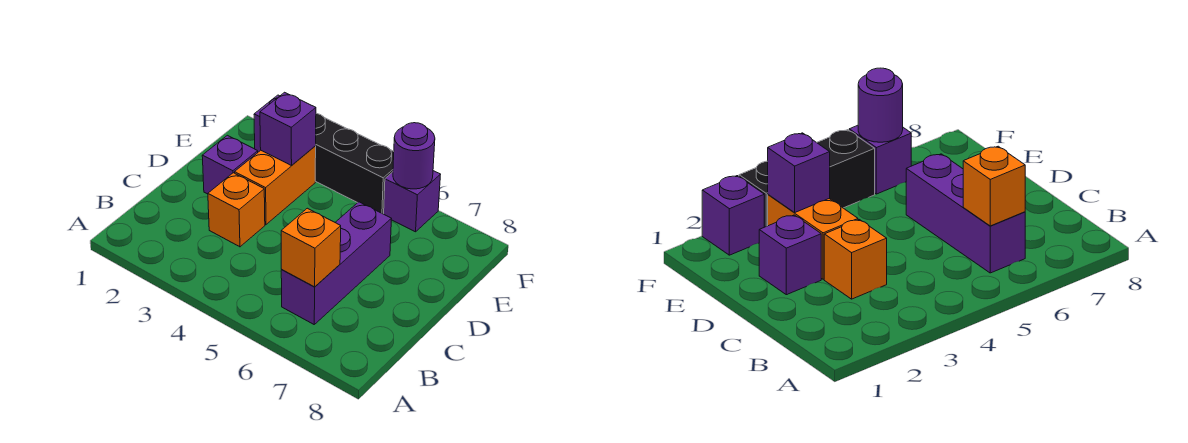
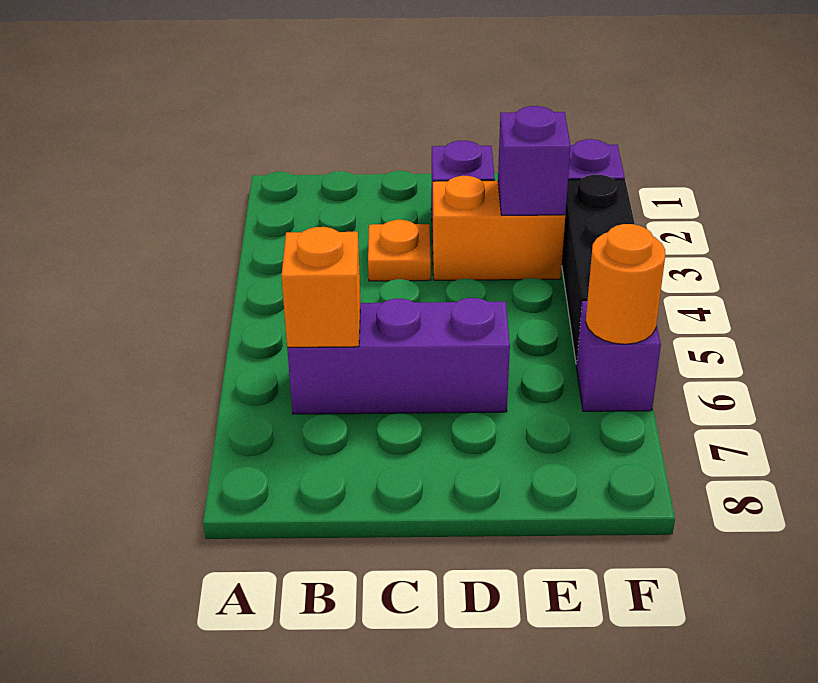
orange 1x1 brick [208,173,265,247] -> orange 1x1 plate [368,220,431,281]
purple 1x1 round brick [393,123,435,189] -> orange 1x1 round brick [586,224,665,344]

